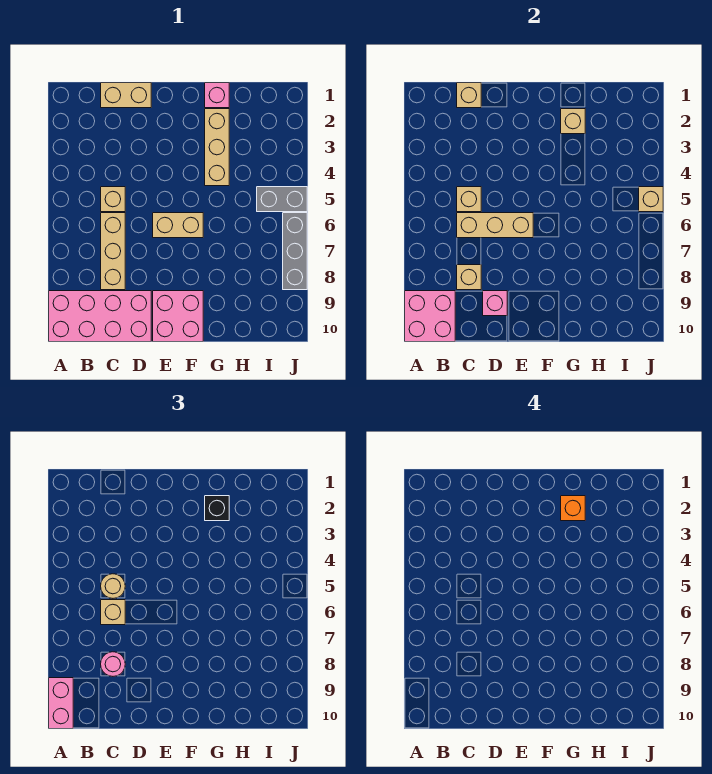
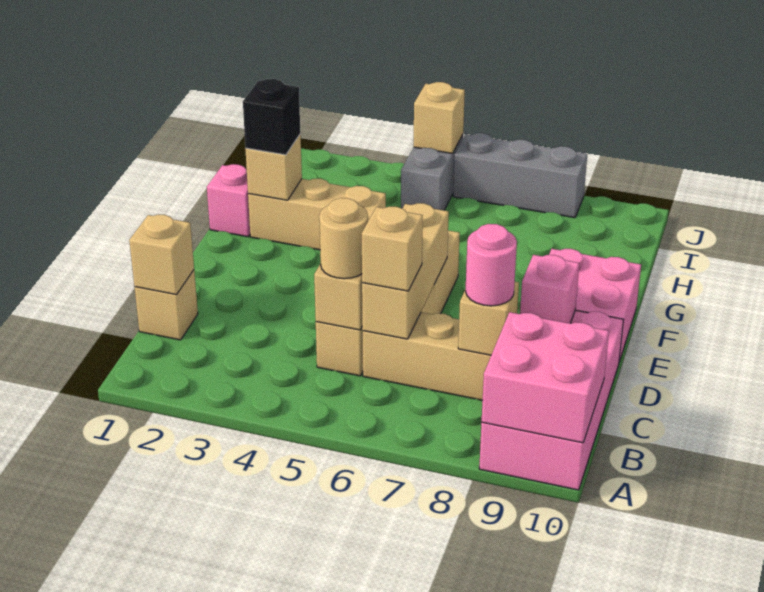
pink 1x2 brick [49,678,73,729] -> none
tan 1x2 brick [101,83,151,108] -> tan 1x1 brick [135,270,198,340]
orange 1x1 brick [561,496,585,521] -> none

